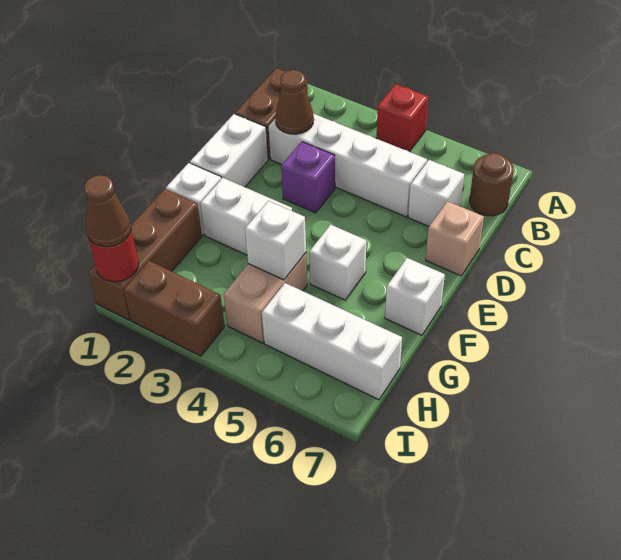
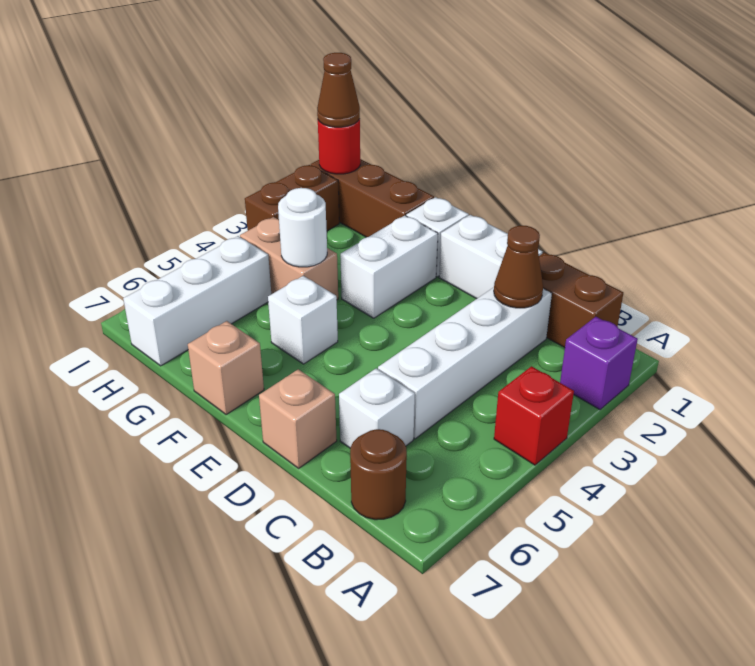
purple 1x1 brick [281,142,335,213] -> purple 1x1 brick moved to [560,317,638,410]
white 1x1 brick [385,258,445,335] -> tan 1x1 brick [188,321,264,415]
white 1x1 brick [245,201,306,280] -> white 1x1 round brick [278,188,327,267]

